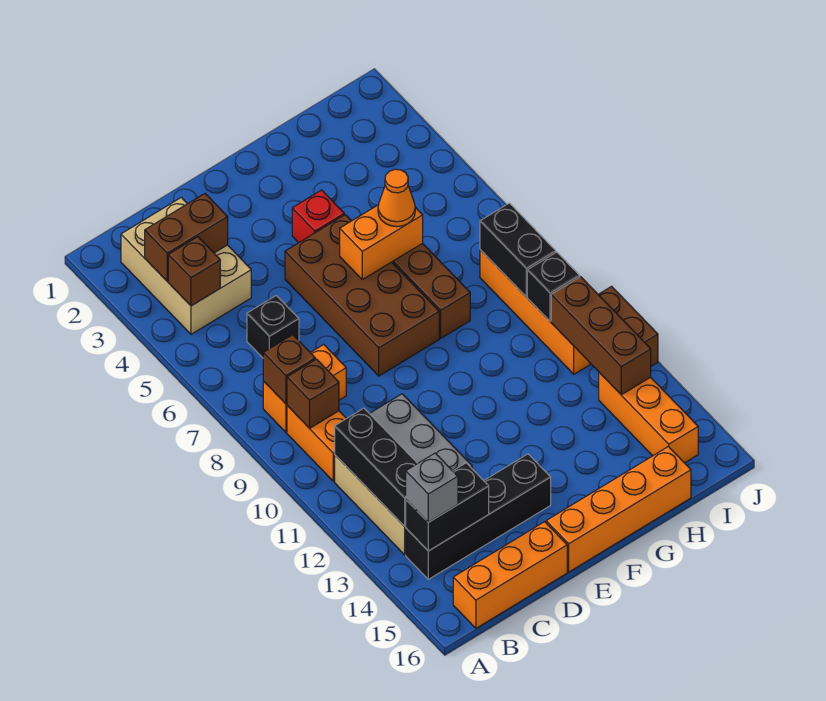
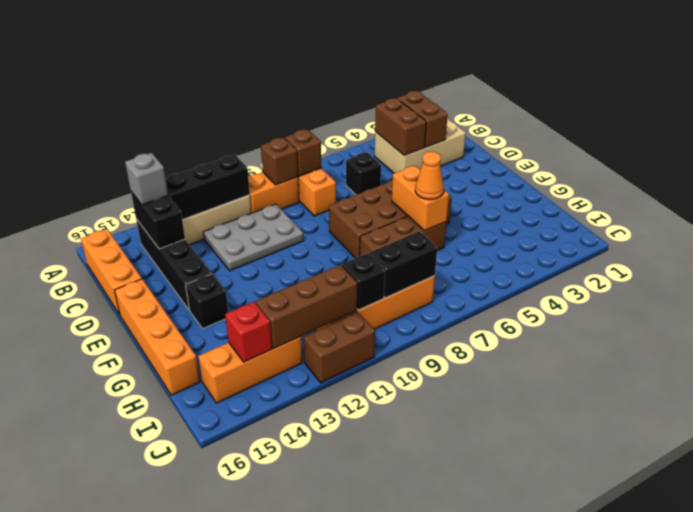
brown 1x1 brick [168,237,220,306] -> brown 1x2 brick [375,98,426,155]
red 1x1 brick [292,190,344,243] -> red 1x1 brick moved to [225,302,272,362]
none -> black 1x1 brick [186,274,228,329]

